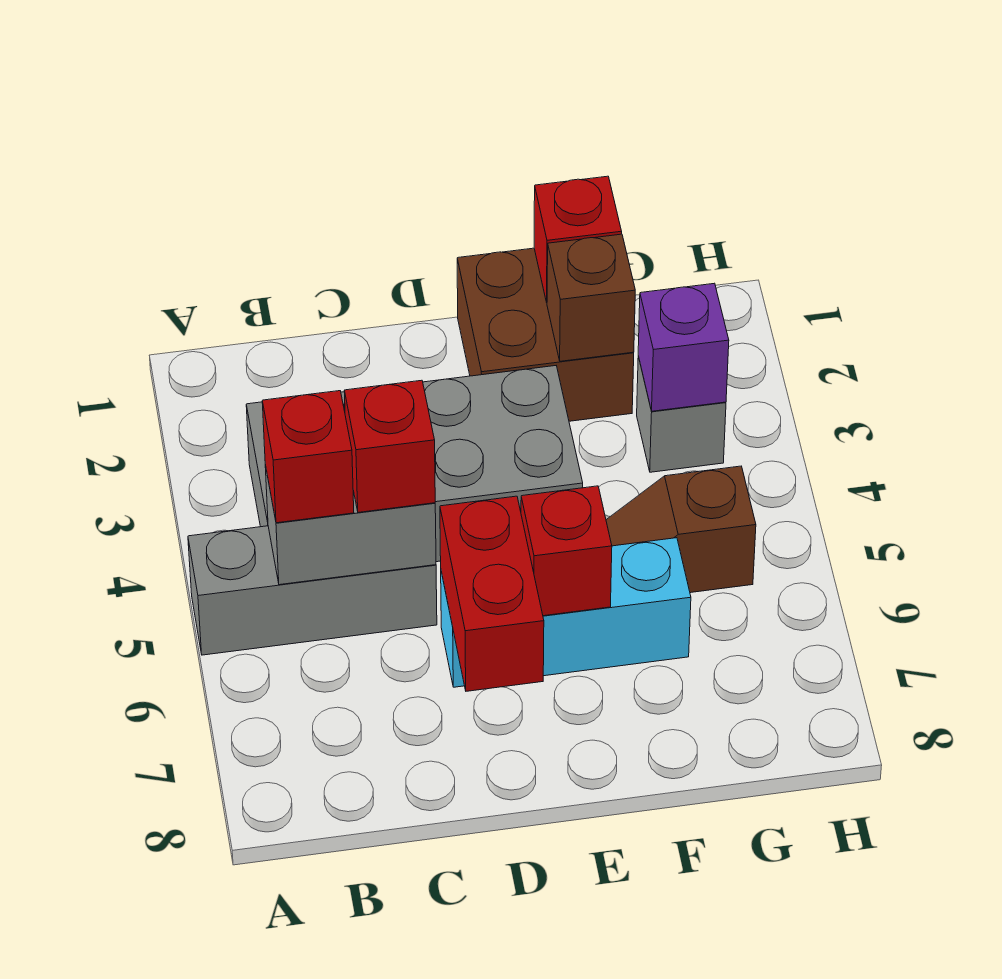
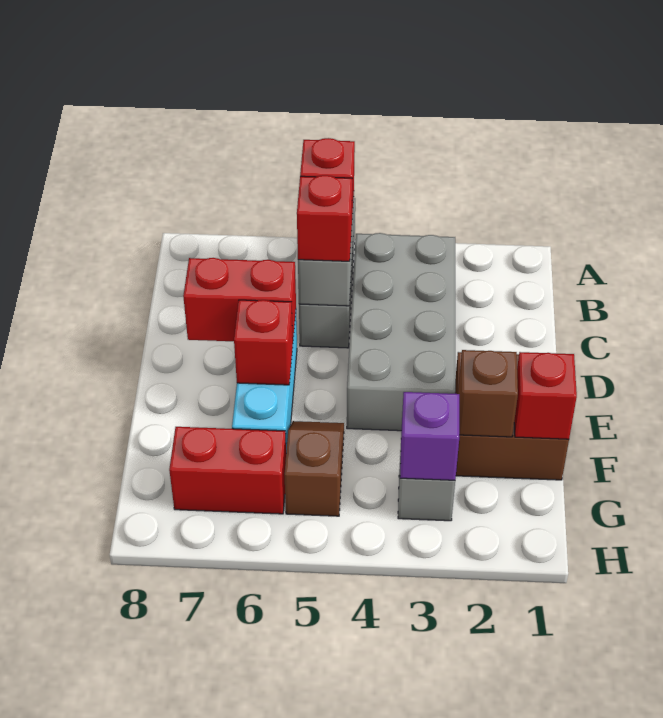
none -> red 1x2 brick [169,427,286,514]

